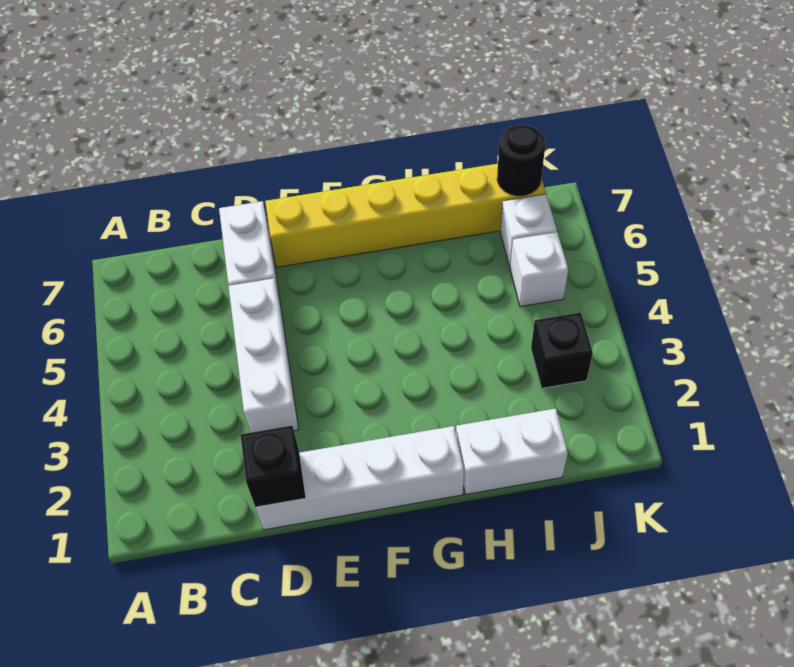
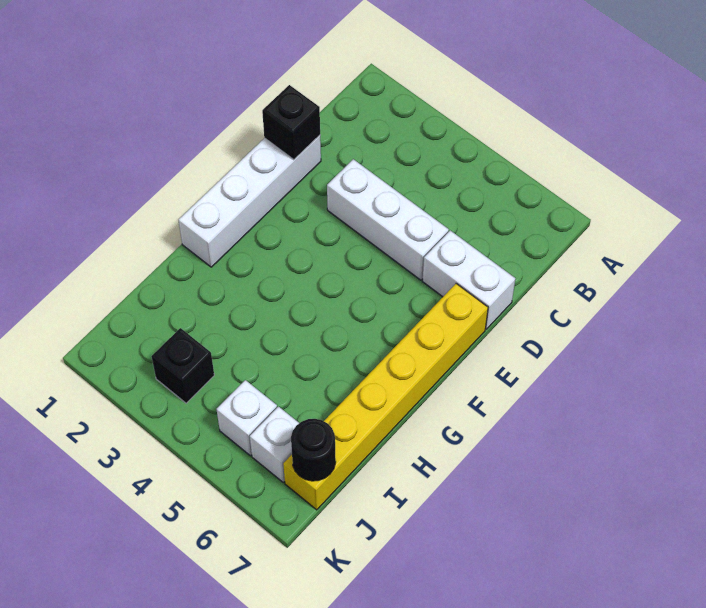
white 1x2 brick [456,408,568,494] -> none

